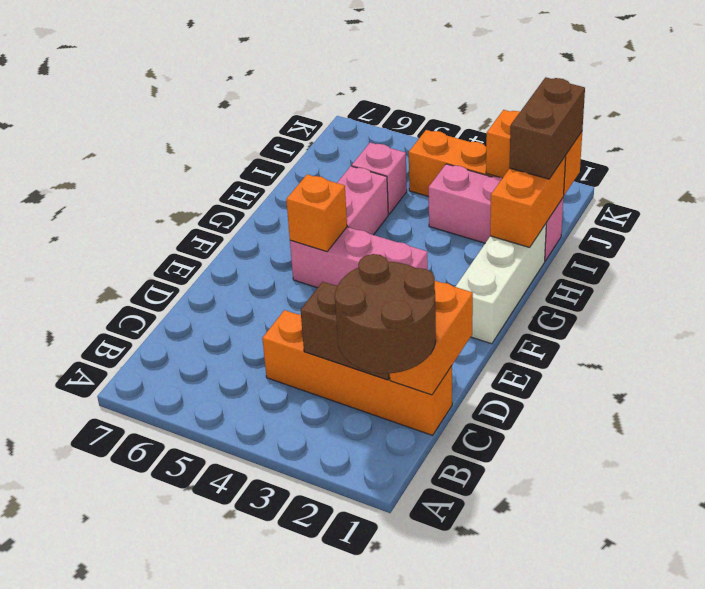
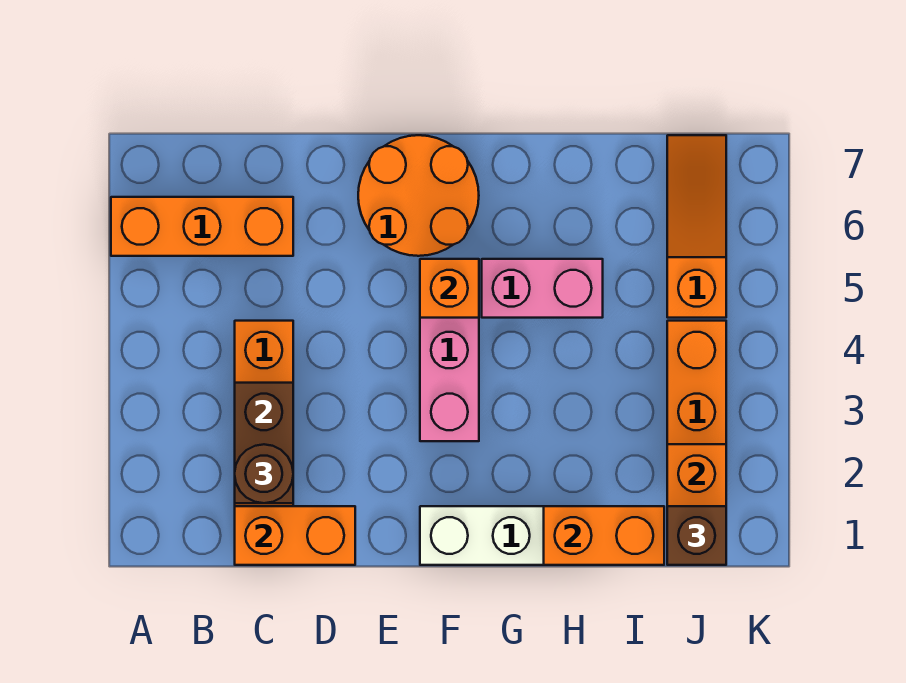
none -> orange 1x3 brick [111,197,293,256]
brown 2x2 round brick [334,254,436,374] -> brown 1x1 round brick [235,444,293,503]
none -> orange 2x2 round brick [358,135,479,256]
pink 1x3 brick [428,164,563,261] -> none
brown 1x2 brick [509,77,585,179] -> brown 1x1 brick [667,506,726,565]
pink 1x1 brick [352,143,407,214] -> none
none -> orange 1x3 slope [667,135,726,318]

